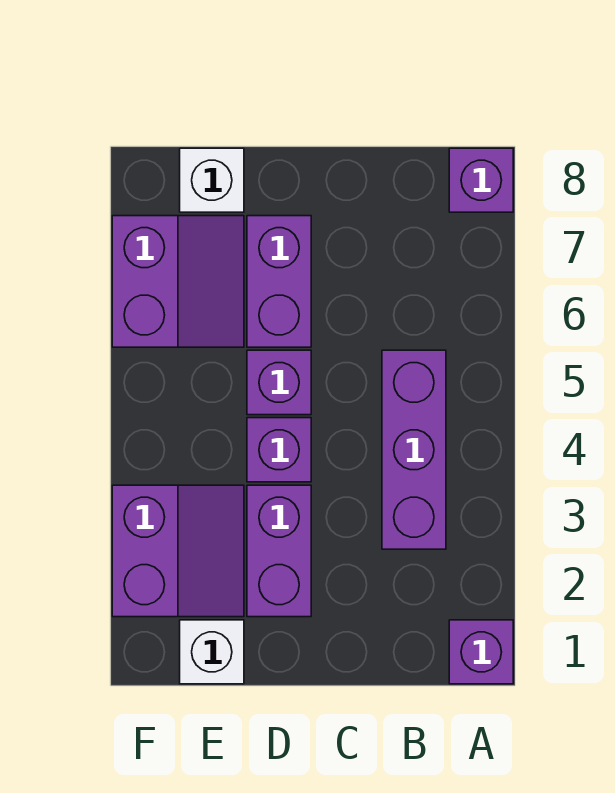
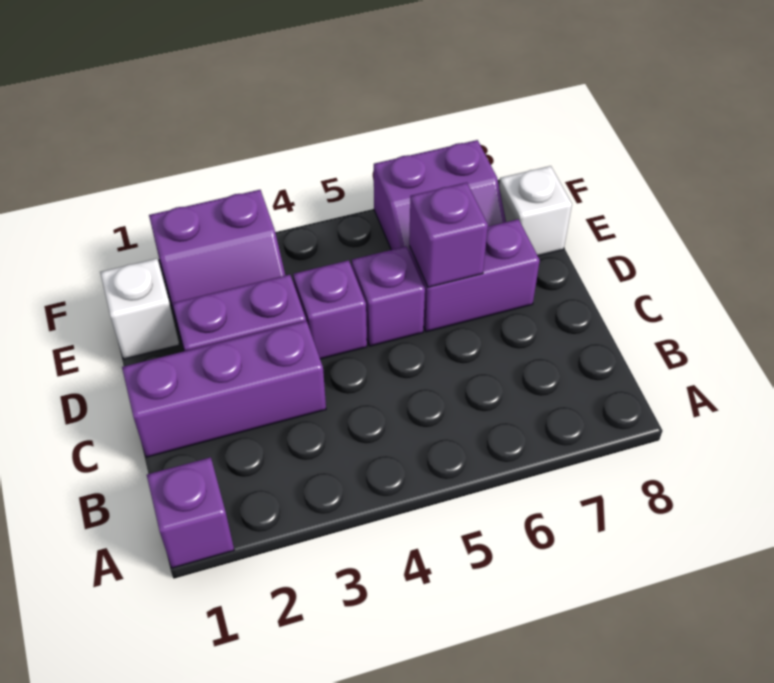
purple 1x1 brick [449,148,513,212] -> purple 1x1 brick moved to [409,182,488,287]
purple 1x3 brick [382,350,446,549] -> purple 1x3 brick moved to [122,321,326,457]

